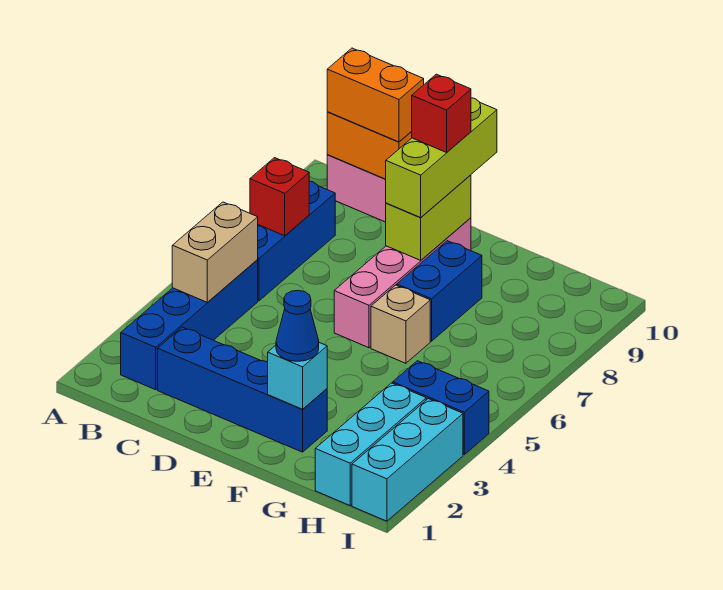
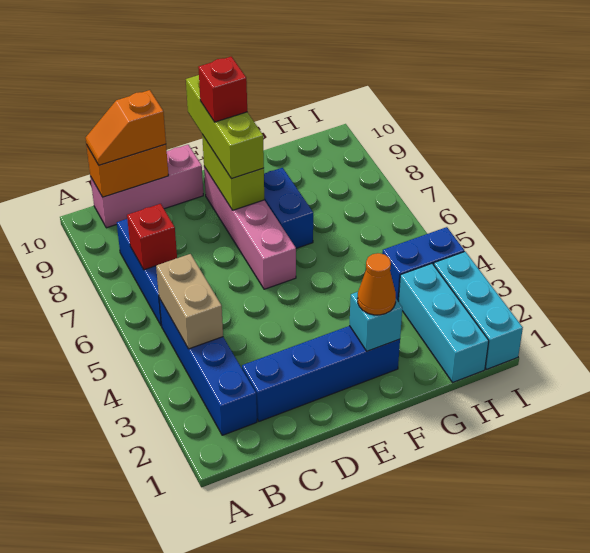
orange 1x2 brick [327,48,424,142] -> orange 1x2 slope [86,90,166,165]
blue 1x1 cone [276,290,319,361] -> orange 1x1 cone [357,253,396,315]
tan 1x1 brick [371,285,430,363] -> none

